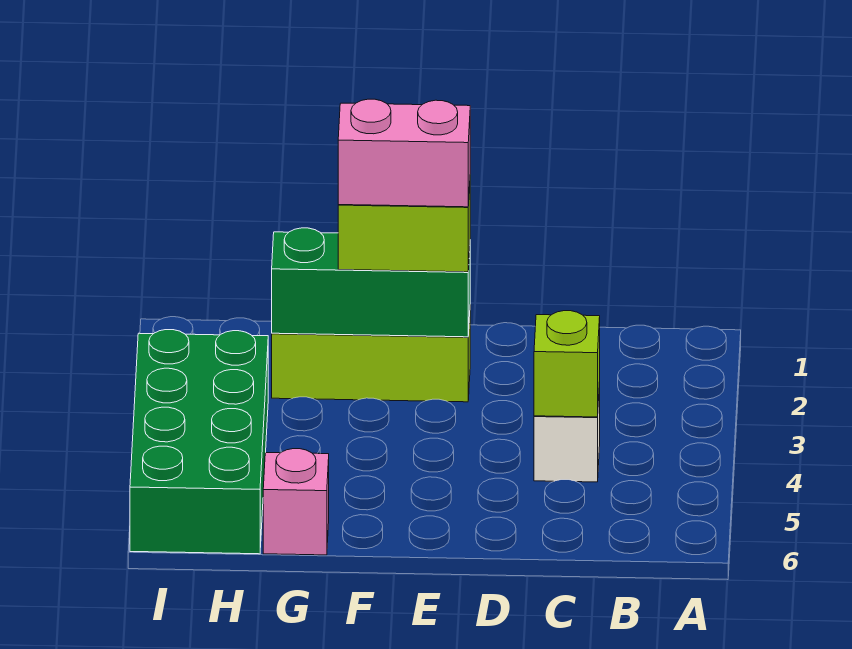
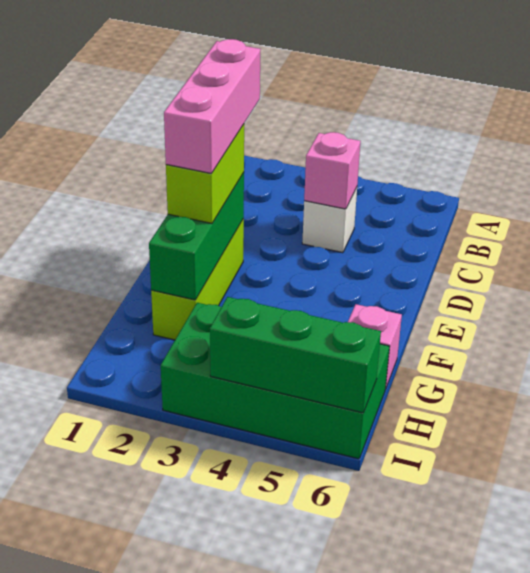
lime 1x1 brick [534,311,600,417] -> pink 1x1 brick [304,132,361,209]
pink 1x2 brick [338,99,470,207] -> pink 1x3 brick [164,39,261,174]
none -> green 1x3 brick [210,297,381,413]

